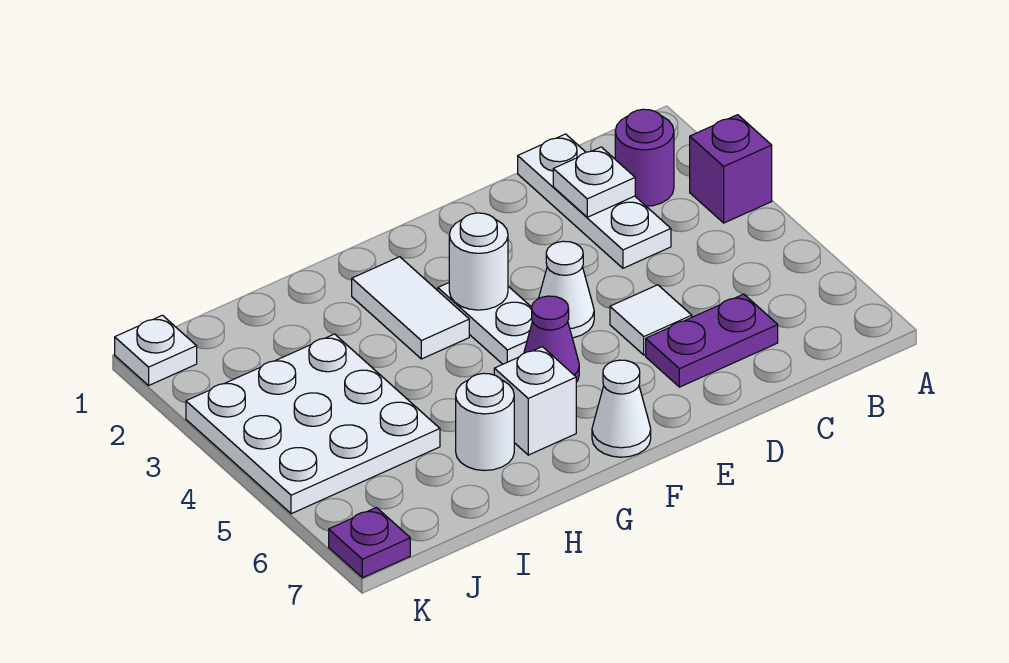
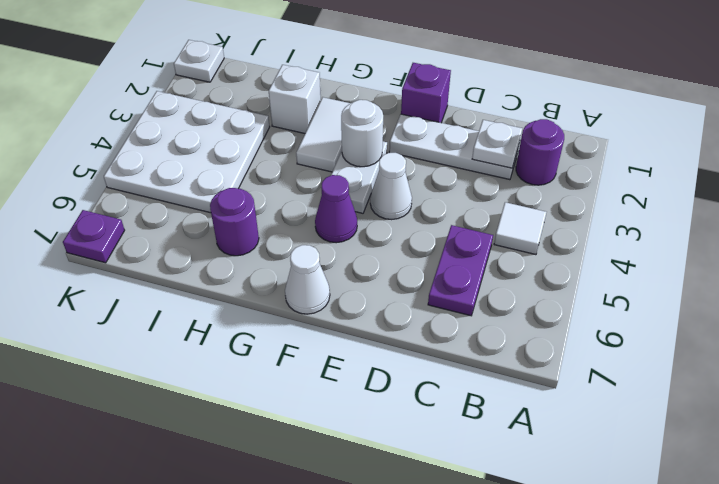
purple 1x1 brick [690,115,772,223] -> purple 1x1 brick moved to [401,63,451,123]
white 1x3 plate [518,134,671,268] -> white 1x3 plate turned to [389,114,520,180]
purple 1x2 plate [646,294,778,387] -> purple 1x2 plate turned to [428,225,493,316]
white 1x1 tile [610,285,692,355] -> white 1x1 tile moved to [494,202,546,255]
white 1x1 brick [494,347,576,455] -> white 1x1 brick moved to [269,65,321,133]
white 1x1 round brick [456,373,514,471] -> purple 1x1 round brick [210,188,259,256]

